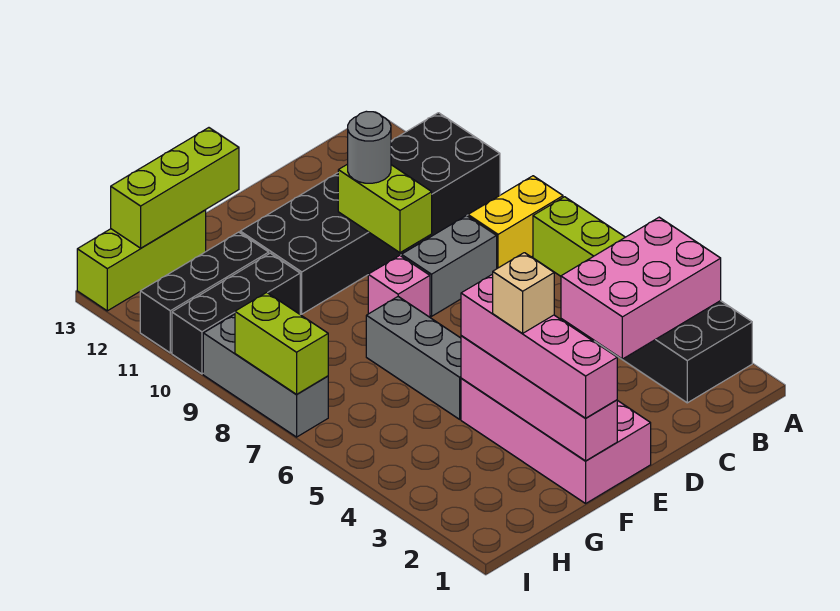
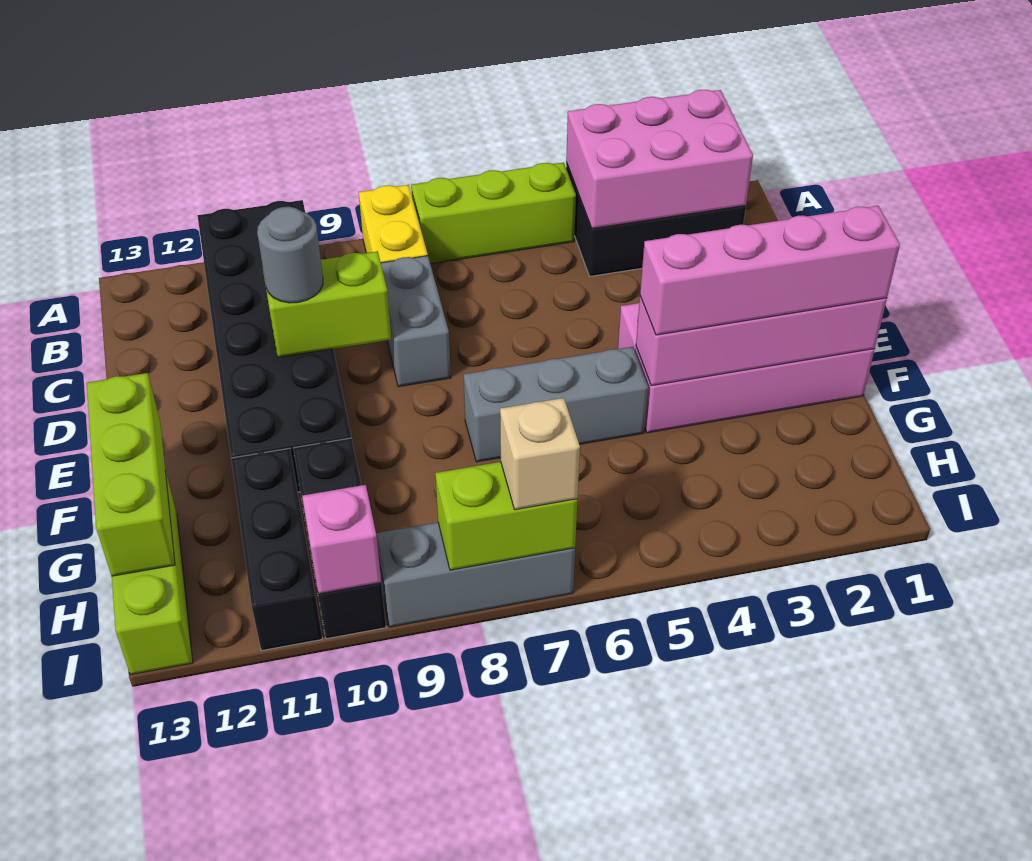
pink 2x3 brick [561,217,721,359] -> pink 2x3 brick turned to [566,90,753,229]
pink 1x1 brick [368,256,430,317] -> pink 1x1 brick moved to [302,485,381,594]
tan 1x1 brick [493,253,554,334] -> tan 1x1 brick moved to [500,398,580,510]

